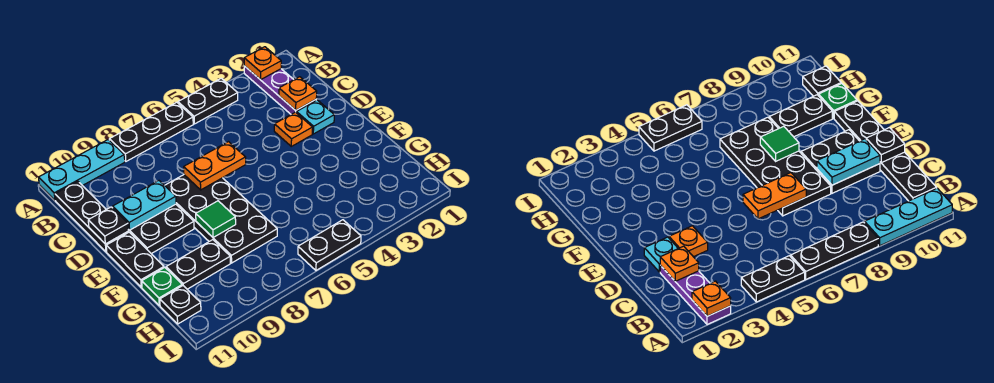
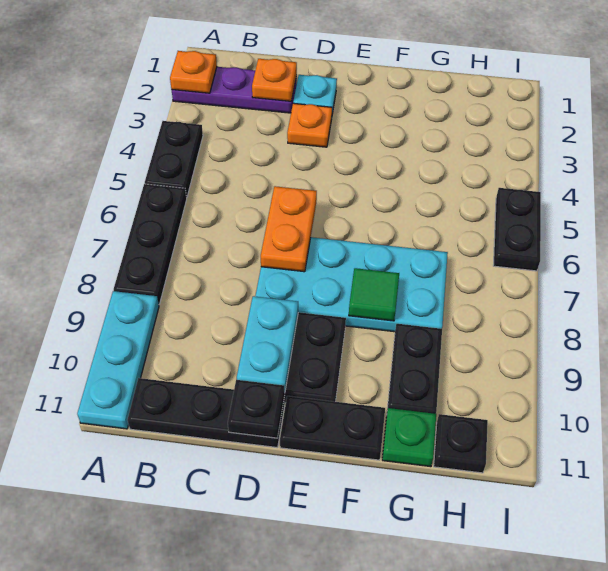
black 2x4 plate [165,175,277,263] -> cyan 2x4 plate [255,237,448,332]

